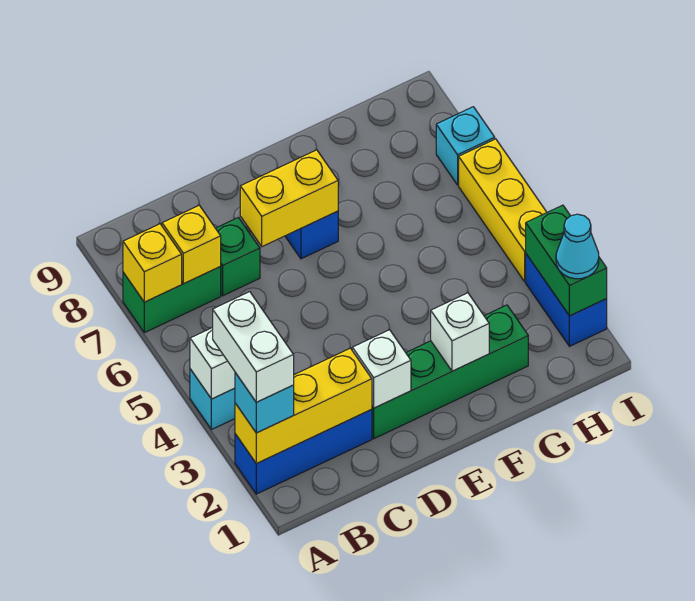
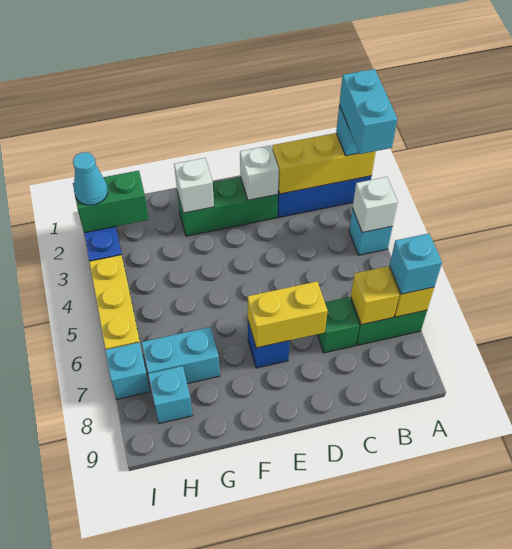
white 1x2 brick [213,292,294,402] -> cyan 1x2 brick [339,69,397,154]
none -> cyan 1x1 brick [390,233,442,294]
green 1x4 brick [372,305,528,439] -> green 1x3 brick [177,177,278,236]
none -> cyan 1x2 brick [142,327,220,384]
none -> cyan 1x1 brick [148,366,193,424]
green 1x2 brick [526,205,607,316] -> green 1x2 brick turned to [73,171,149,233]

